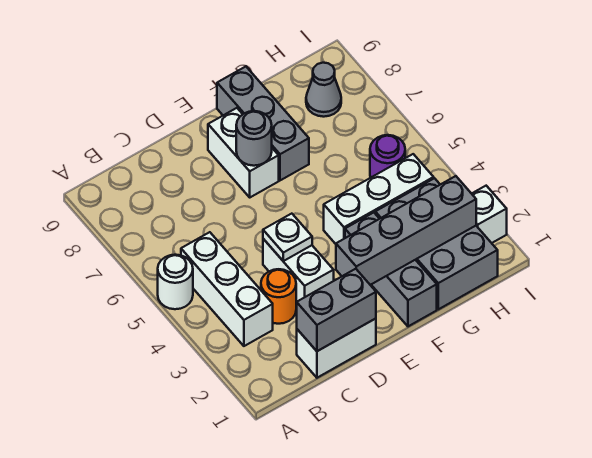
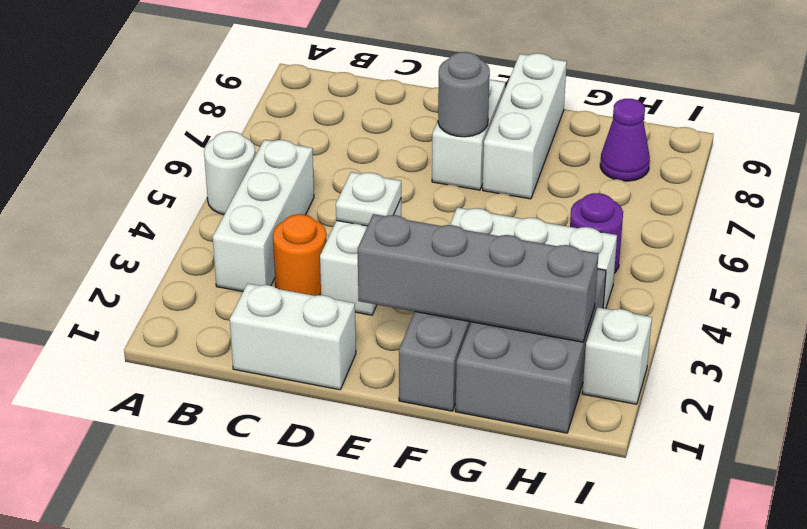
grey 1x2 brick [297,269,376,351] -> none
grey 1x3 brick [217,67,309,180] -> white 1x3 brick [483,53,567,199]
grey 1x1 cone [306,63,341,117] -> purple 1x1 cone [600,99,650,181]

